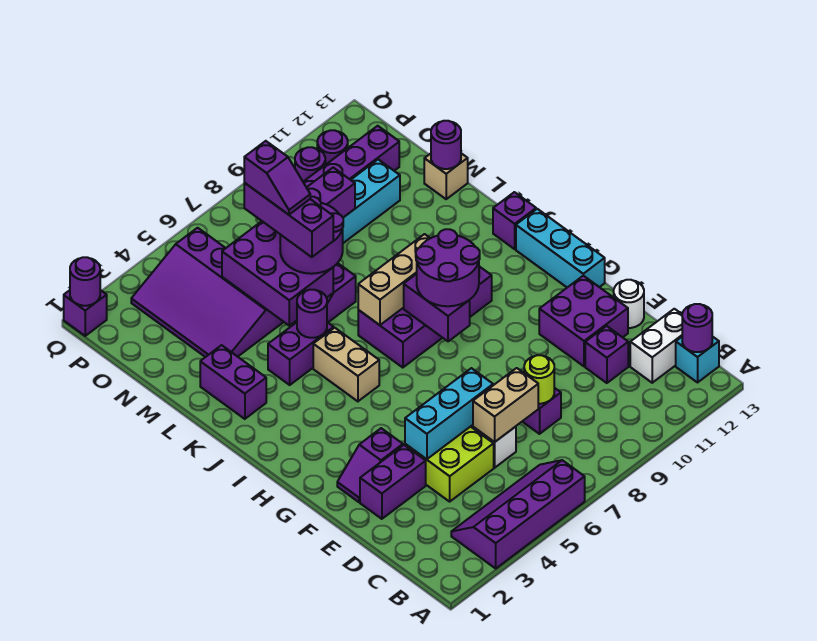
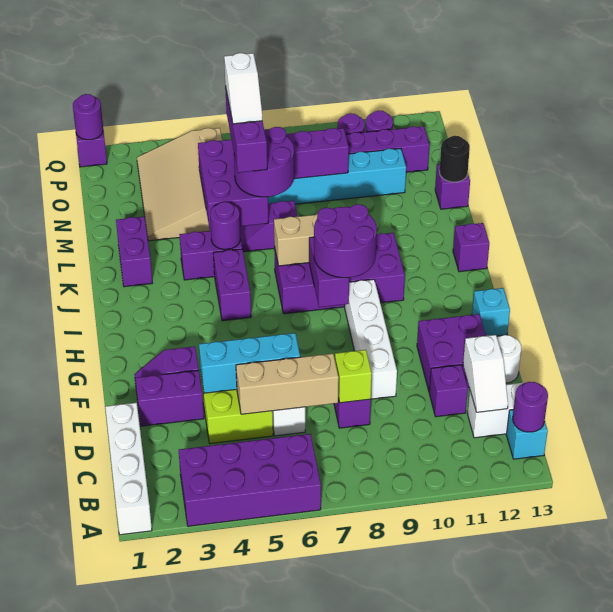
none -> white 1x4 brick [105,403,152,535]
purple 2x4 slope [451,460,585,568] -> purple 2x4 brick [179,434,321,526]
none -> white 1x2 slope [463,335,508,412]
tan 1x2 brick [473,368,538,442] -> tan 1x3 brick [236,354,339,414]
lime 1x1 round brick [524,355,554,404] -> lime 1x1 brick [335,350,372,403]
none -> white 1x4 brick [345,279,397,399]
cyan 1x3 brick [516,209,605,287] -> cyan 1x1 brick [472,288,510,336]
tan 1x2 brick [313,328,379,401] -> purple 1x2 brick [213,249,251,321]
purple 3x4 slope [131,228,283,357] -> tan 3x4 slope [137,128,222,241]
purple 1x2 slope [244,141,310,215] -> white 1x2 slope [224,53,262,124]
tan 1x1 brick [424,153,468,199] -> purple 1x1 brick [435,165,470,209]
purple 1x1 round brick [431,121,461,169] -> black 1x1 round brick [440,136,470,182]

